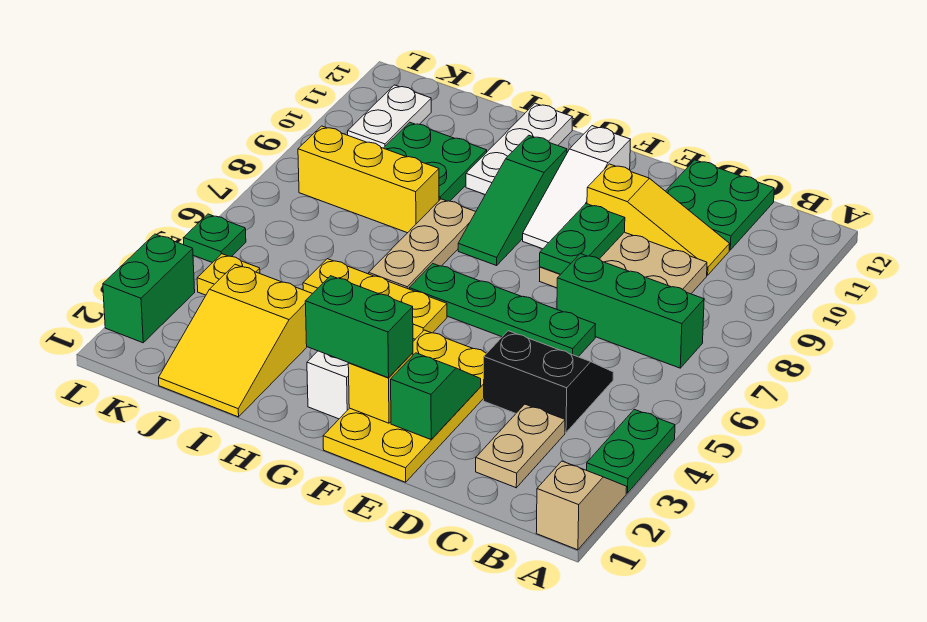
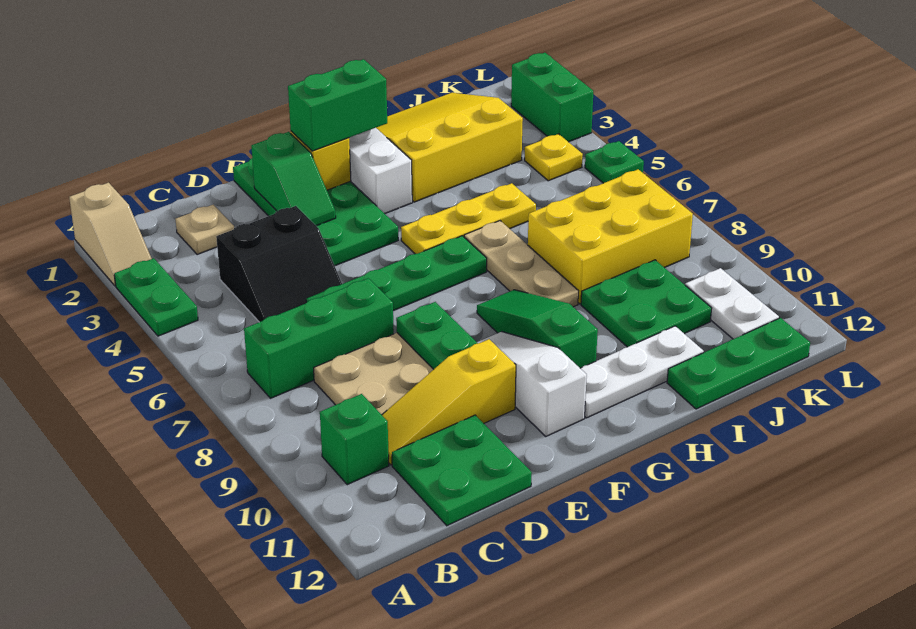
none -> green 1x1 brick [320,394,389,485]
tan 1x2 plate [476,404,565,488] -> tan 1x1 plate [175,204,234,255]
yellow 2x4 plate [323,330,486,482] -> green 2x4 plate [233,158,398,266]
white 1x3 plate [466,103,572,195] -> white 1x3 plate turned to [580,326,704,418]
yellow 2x3 slope [159,264,312,417] -> yellow 3x3 slope [376,93,523,202]
yellow 1x3 brick [298,126,439,233] -> yellow 2x3 brick [528,169,693,304]
none -> green 1x3 plate [667,318,810,409]

